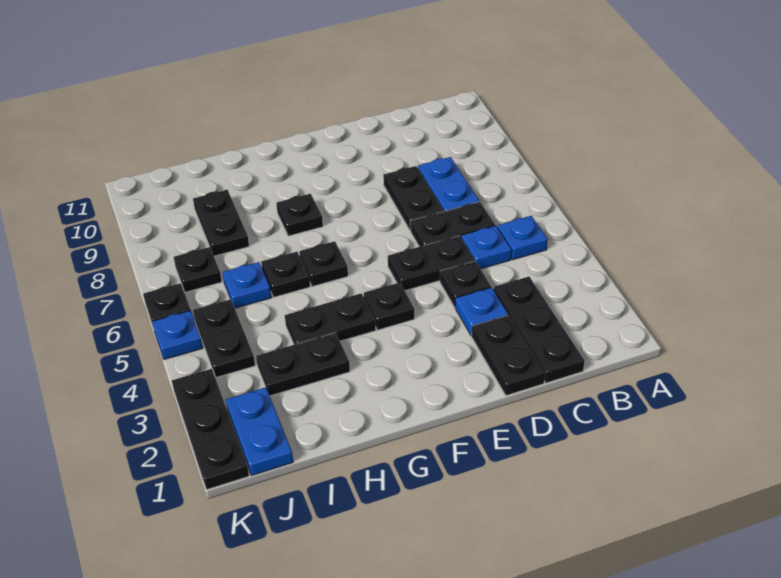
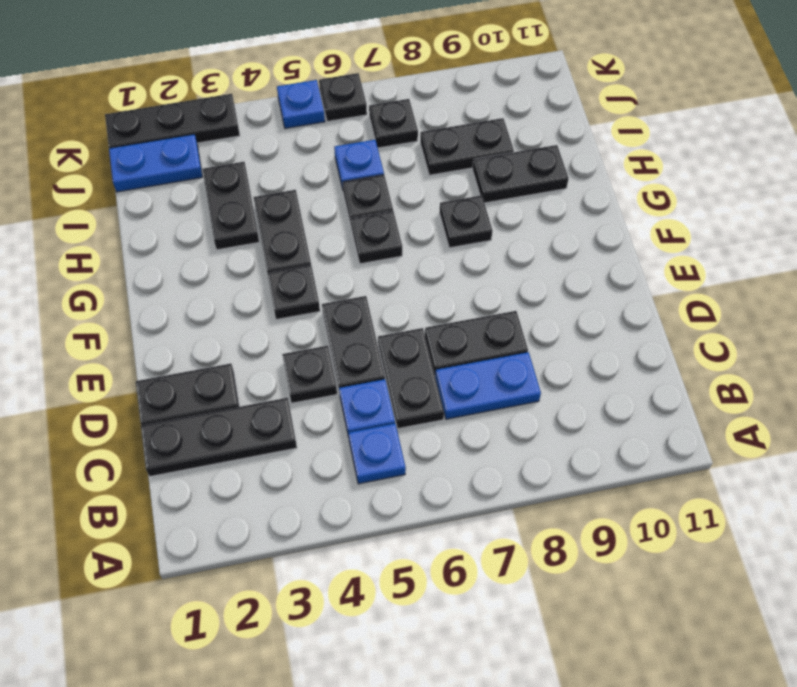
blue 1x1 plate [455,287,508,336] -> none
black 1x2 plate [193,299,255,377] -> black 1x2 plate moved to [473,145,569,203]

